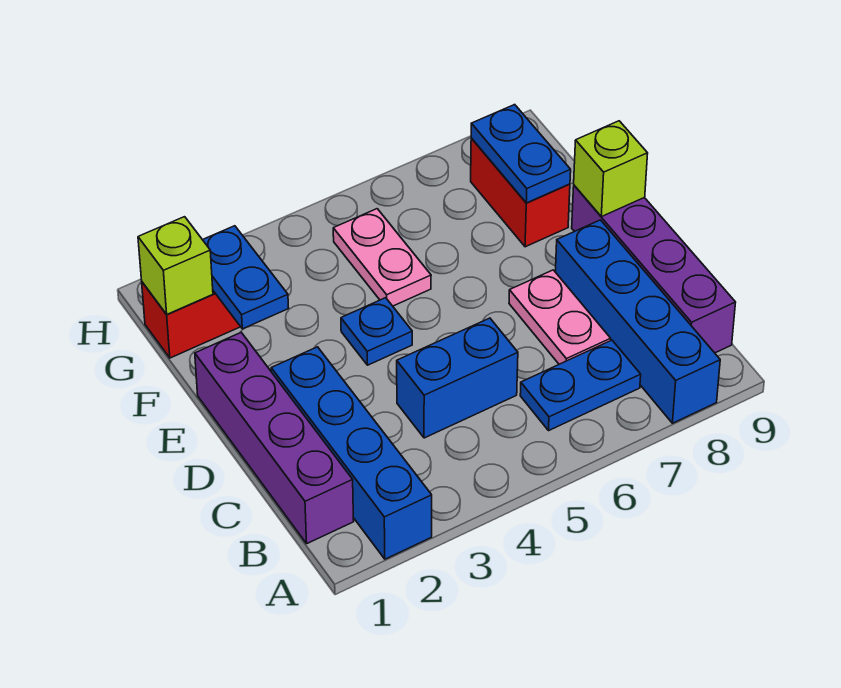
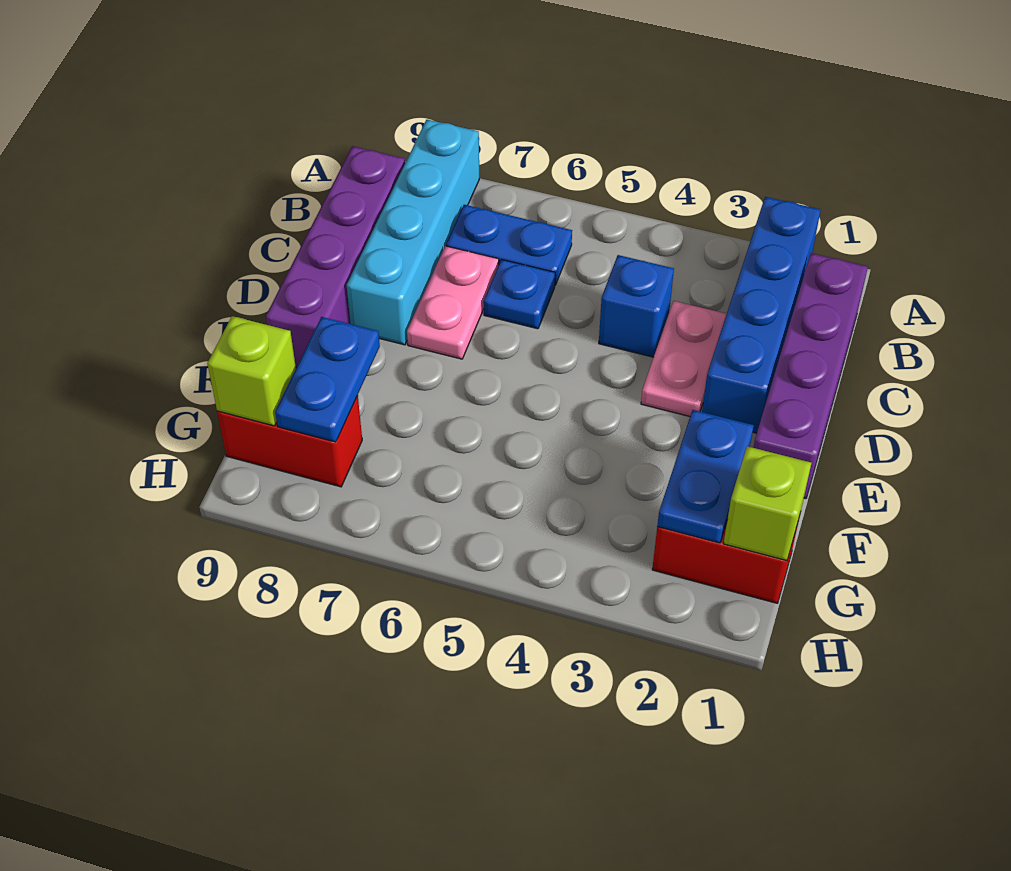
blue 1x4 brick [555,220,720,423] -> cyan 1x4 brick [347,120,479,345]
blue 1x2 brick [397,318,518,438] -> blue 1x1 brick [599,255,674,357]
blue 1x1 plate [341,298,412,365] -> blue 1x1 plate moved to [484,259,555,329]
lime 1x1 brick [574,121,648,217] -> lime 1x1 brick moved to [207,316,296,426]
pink 1x2 plate [333,209,431,306] -> pink 1x2 plate moved to [641,301,727,416]
red 1x2 brick [471,138,570,247] -> red 1x2 brick turned to [217,396,362,487]

